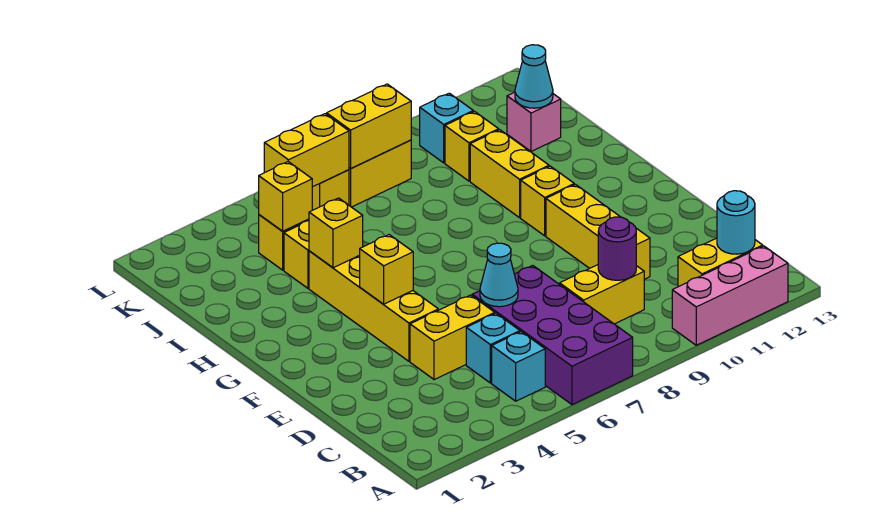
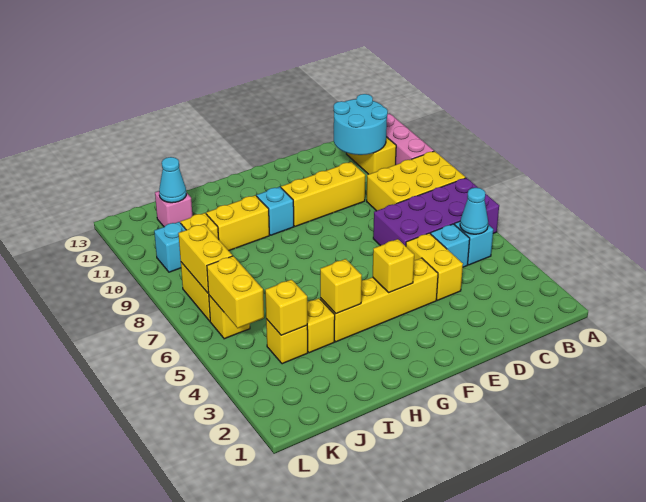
cyan 1x1 round brick [717,191,755,254] -> cyan 2x2 round brick [333,94,388,155]
yellow 1x2 brick [560,265,644,324] -> yellow 2x3 brick [367,151,466,211]
purple 1x1 round brick [598,217,636,280] -> none
cyan 1x1 cone [480,243,518,307] -> cyan 1x1 cone moved to [460,188,488,234]
yellow 1x1 brick [521,166,574,236] -> cyan 1x1 brick [257,187,294,235]

